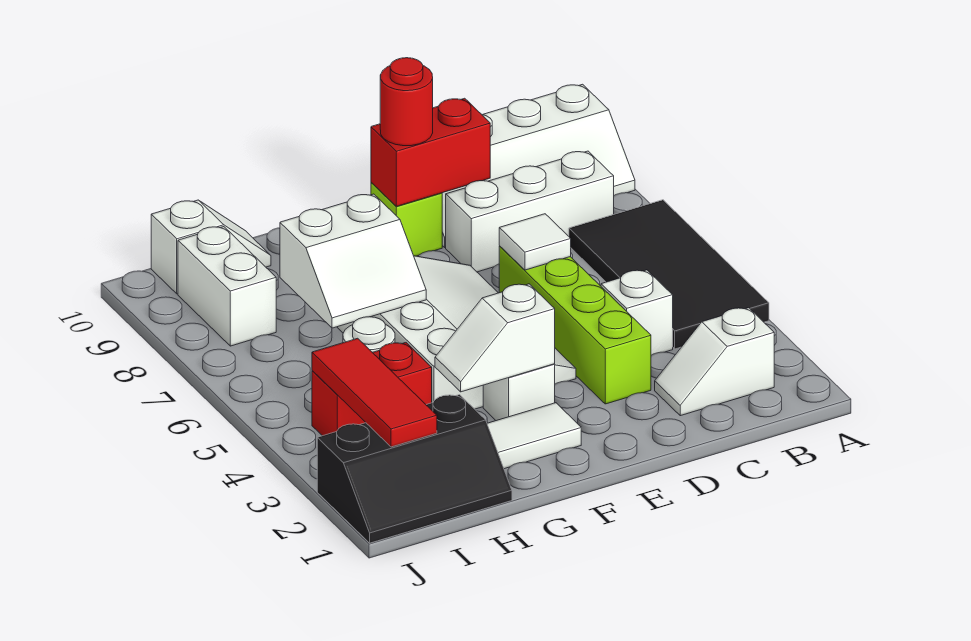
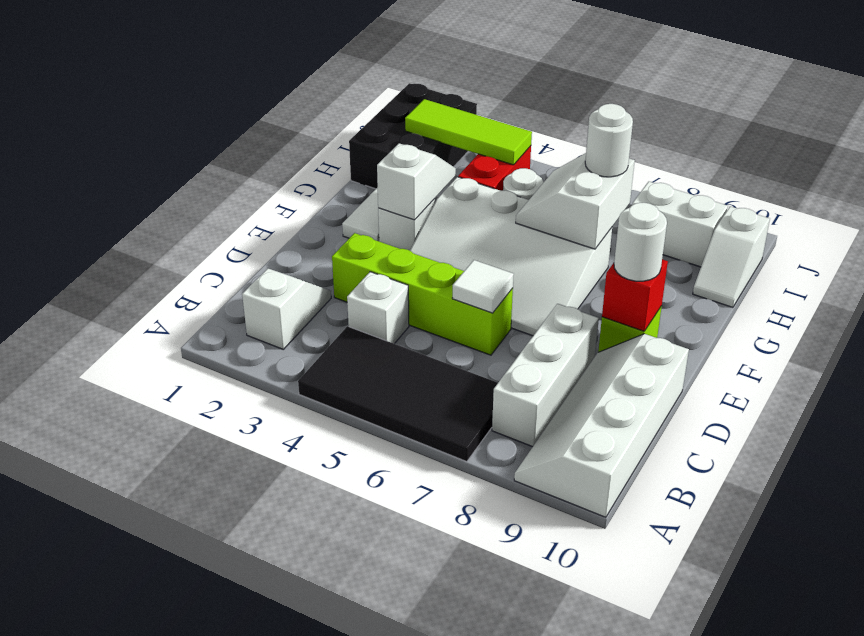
red 1x2 brick [371,98,490,206] -> red 1x1 brick [602,259,668,331]
red 1x1 round brick [380,58,433,146] -> white 1x1 round brick [614,203,667,281]
black 2x3 slope [317,395,512,543] -> black 2x3 brick [349,83,477,189]
none -> white 1x1 round brick [585,104,633,177]
red 1x3 tile [312,338,437,447] -> lime 1x3 tile [405,99,532,165]

